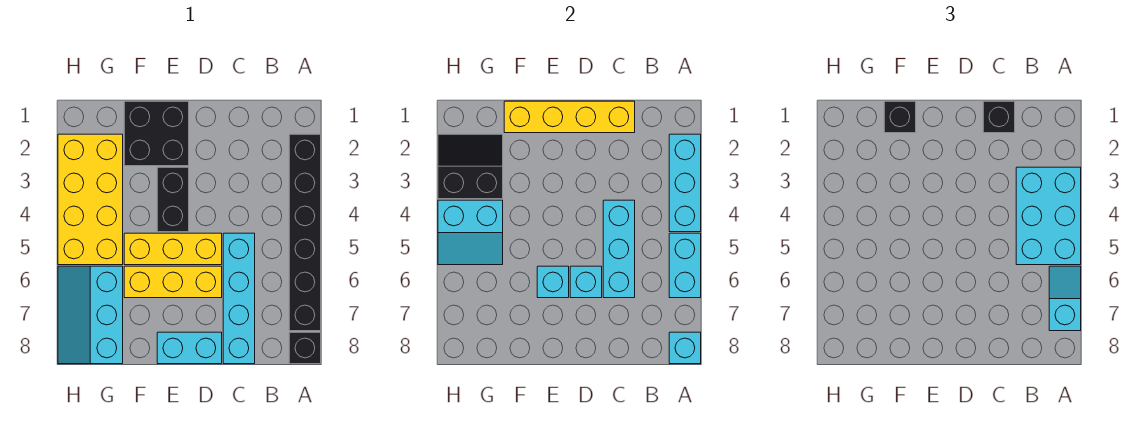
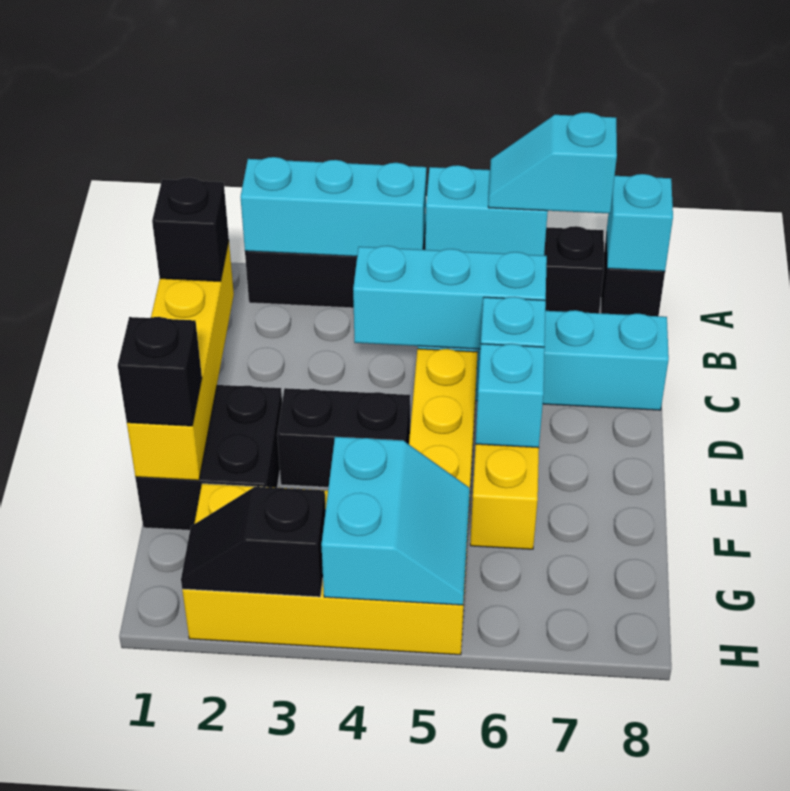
cyan 2x3 brick [1016,167,1081,265] -> none
cyan 1x2 brick [157,332,222,364] -> none
black 2x2 slope [438,134,503,199] -> black 1x2 slope [181,487,326,597]
cyan 2x3 slope [58,266,123,364] -> none

